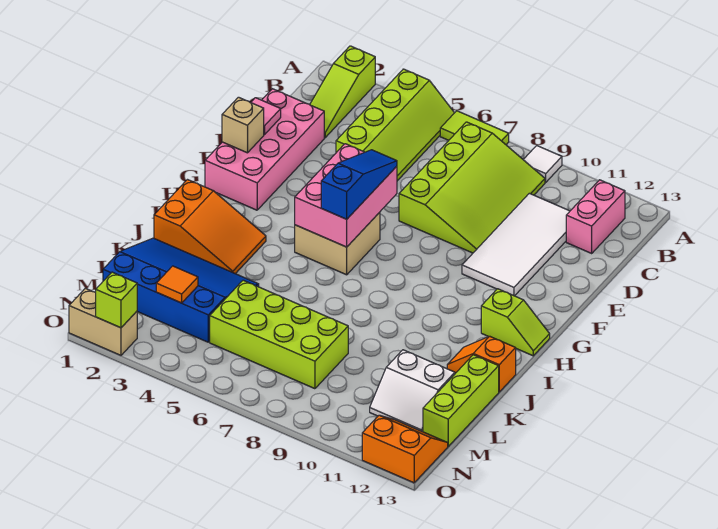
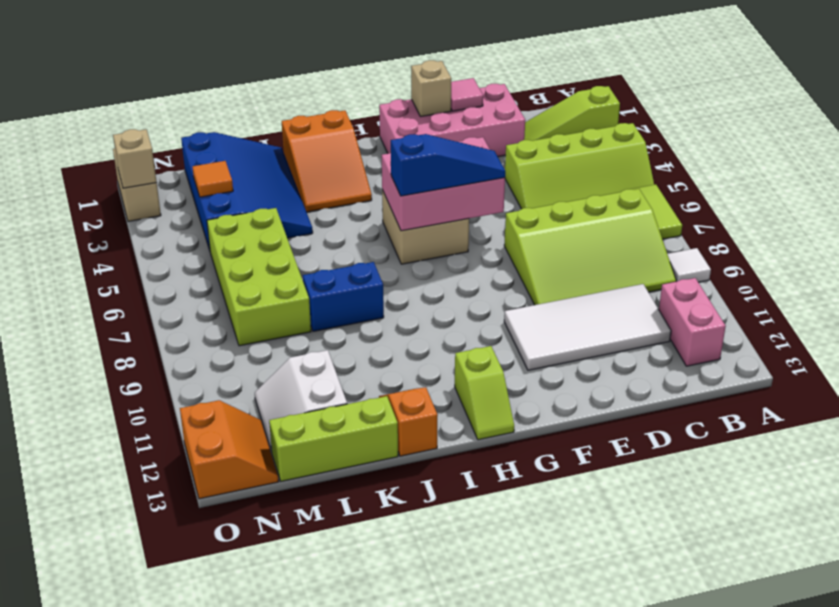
pink 1x2 brick [566,180,625,253] -> pink 1x2 brick turned to [659,278,726,366]
none -> blue 1x2 brick [303,262,384,331]
lime 1x1 brick [96,272,137,328] -> tan 1x1 brick [113,129,157,188]

